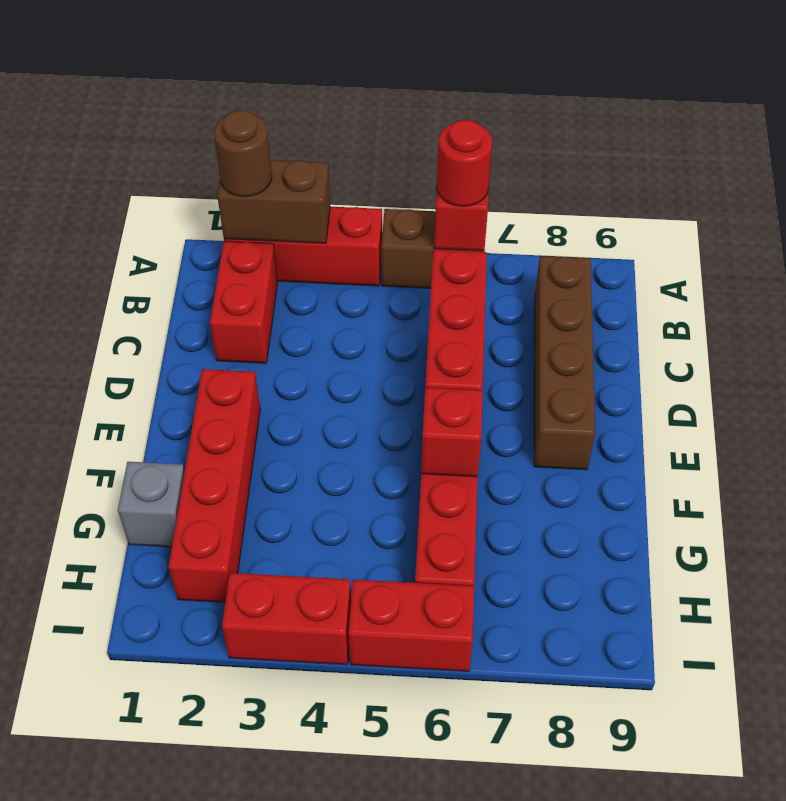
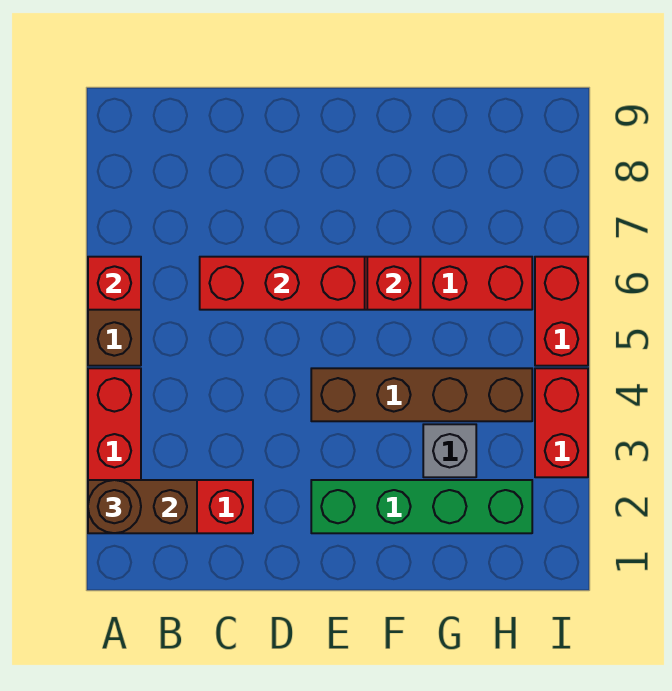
brown 1x2 brick [217,160,330,243] -> brown 1x2 brick turned to [88,480,197,533]
red 1x1 round brick [437,120,492,206] -> none
brown 1x4 brick [534,256,595,470] -> brown 1x4 brick moved to [311,368,532,421]
red 1x4 brick [168,369,260,602] -> green 1x4 brick [311,480,532,533]
grey 1x1 brick [118,462,185,547] -> grey 1x1 brick moved to [423,424,476,477]

